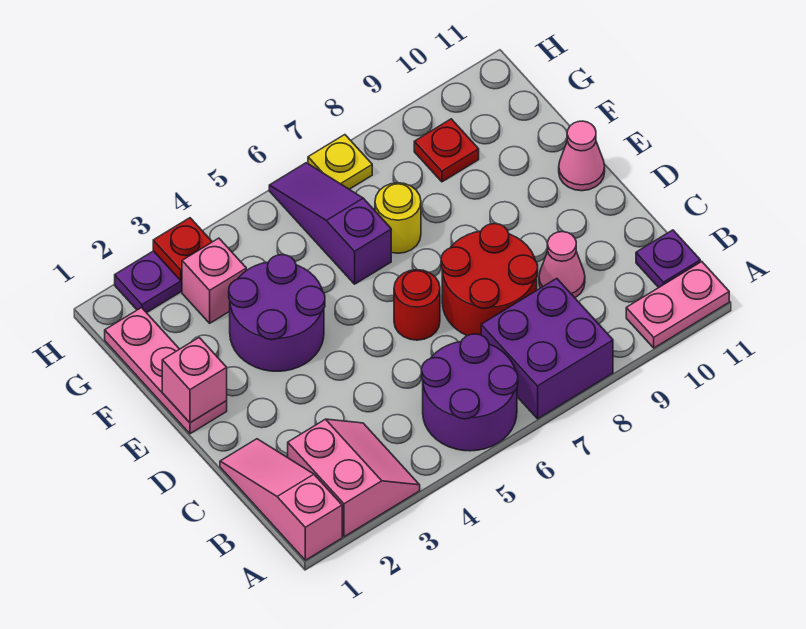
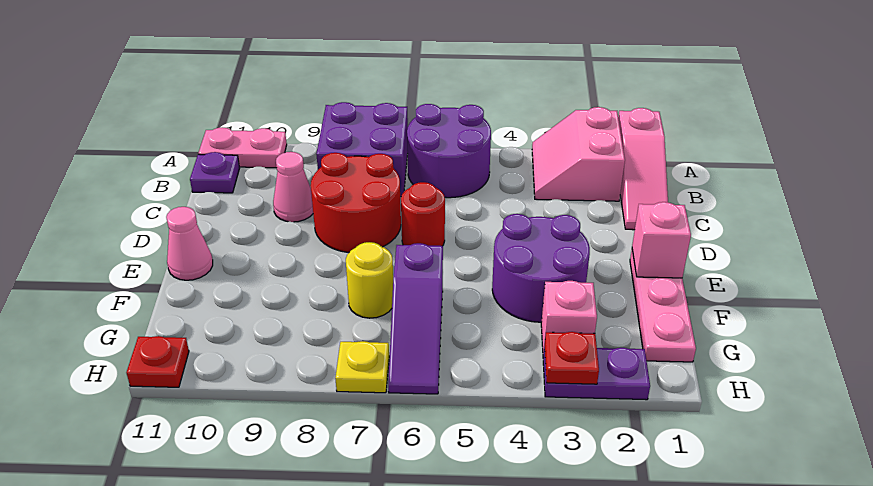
red 1x1 plate [414,119,479,182] -> red 1x1 plate moved to [126,336,189,387]

